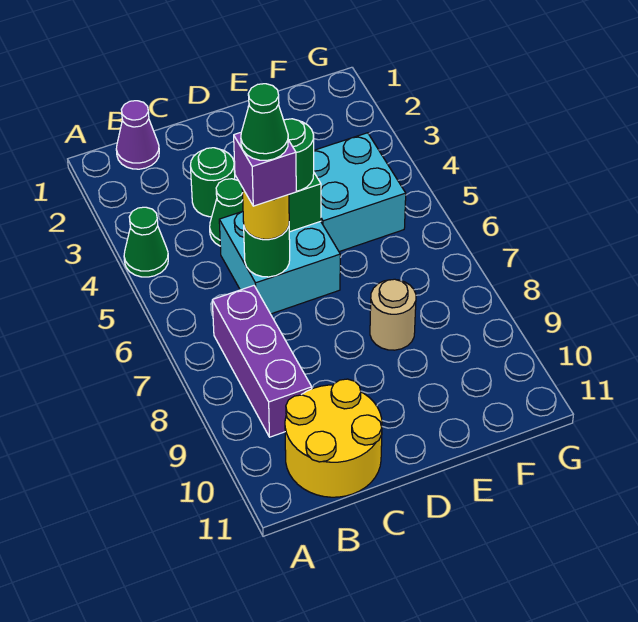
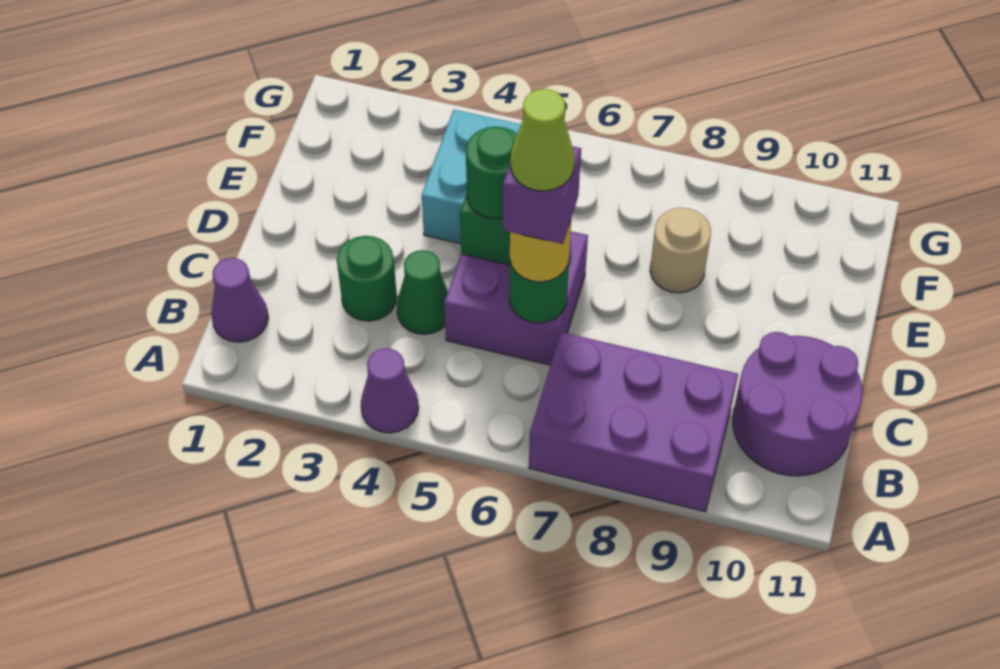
green 1x1 cone [124,207,168,277] -> purple 1x1 cone [361,348,419,433]
purple 1x3 brick [212,286,312,437] -> purple 2x3 brick [529,332,738,512]
yellow 2x2 round brick [285,379,382,497] -> purple 2x2 round brick [733,332,863,476]
cyan 2x2 brick [219,211,340,314] -> purple 2x2 brick [444,231,588,365]
green 1x1 cone [241,84,288,160] -> lime 1x1 cone [510,89,575,191]

